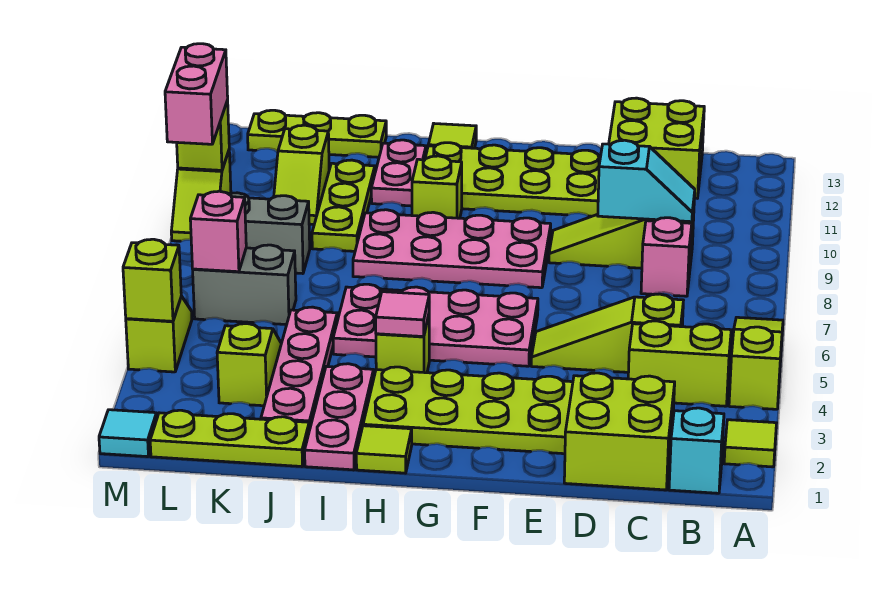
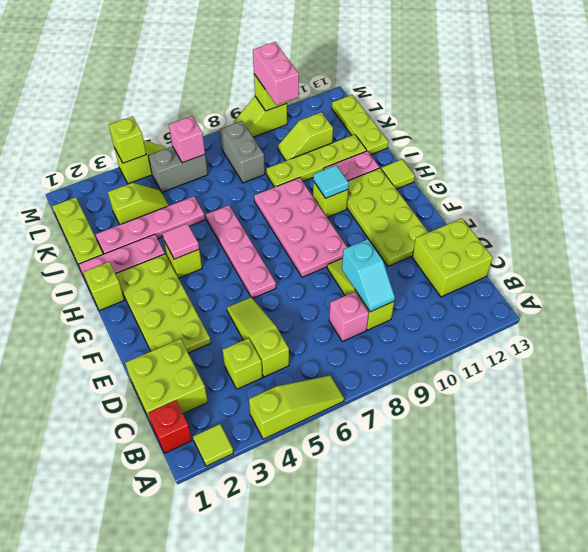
cyan 1x1 brick [669,408,724,493] -> red 1x1 brick [148,401,192,453]
lime 1x2 brick [628,321,731,406] -> lime 1x1 brick [222,338,263,389]
pink 2x4 plate [333,284,538,366] -> pink 1x4 plate [206,205,276,298]
lime 1x1 tile [356,426,412,473] -> lime 1x1 brick [84,262,124,311]
lime 1x3 plate [312,160,375,251] -> lime 1x4 plate [266,134,367,187]
grey 1x2 brick [193,245,296,325] -> grey 1x2 brick turned to [148,147,208,192]
cyan 1x1 tile [99,410,157,457] -> cyan 1x1 tile moved to [313,165,349,198]
pink 1x2 brick [165,44,228,144] -> pink 1x2 brick turned to [253,42,299,105]

